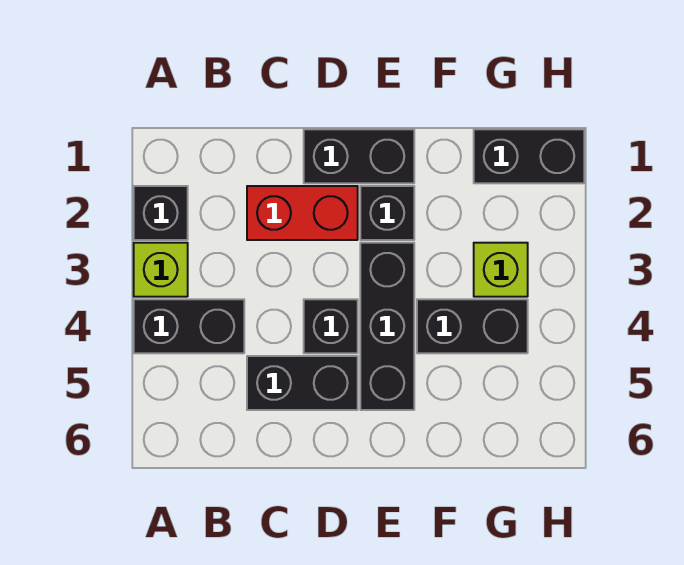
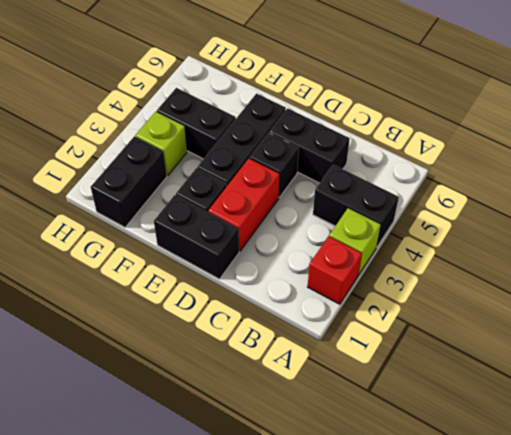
black 1x1 brick [134,186,188,240] -> red 1x1 brick [308,236,362,304]
red 1x2 brick [247,186,358,240] -> red 1x2 brick turned to [208,158,279,251]
black 1x2 brick [474,129,584,183] -> black 1x2 brick turned to [91,136,167,227]

